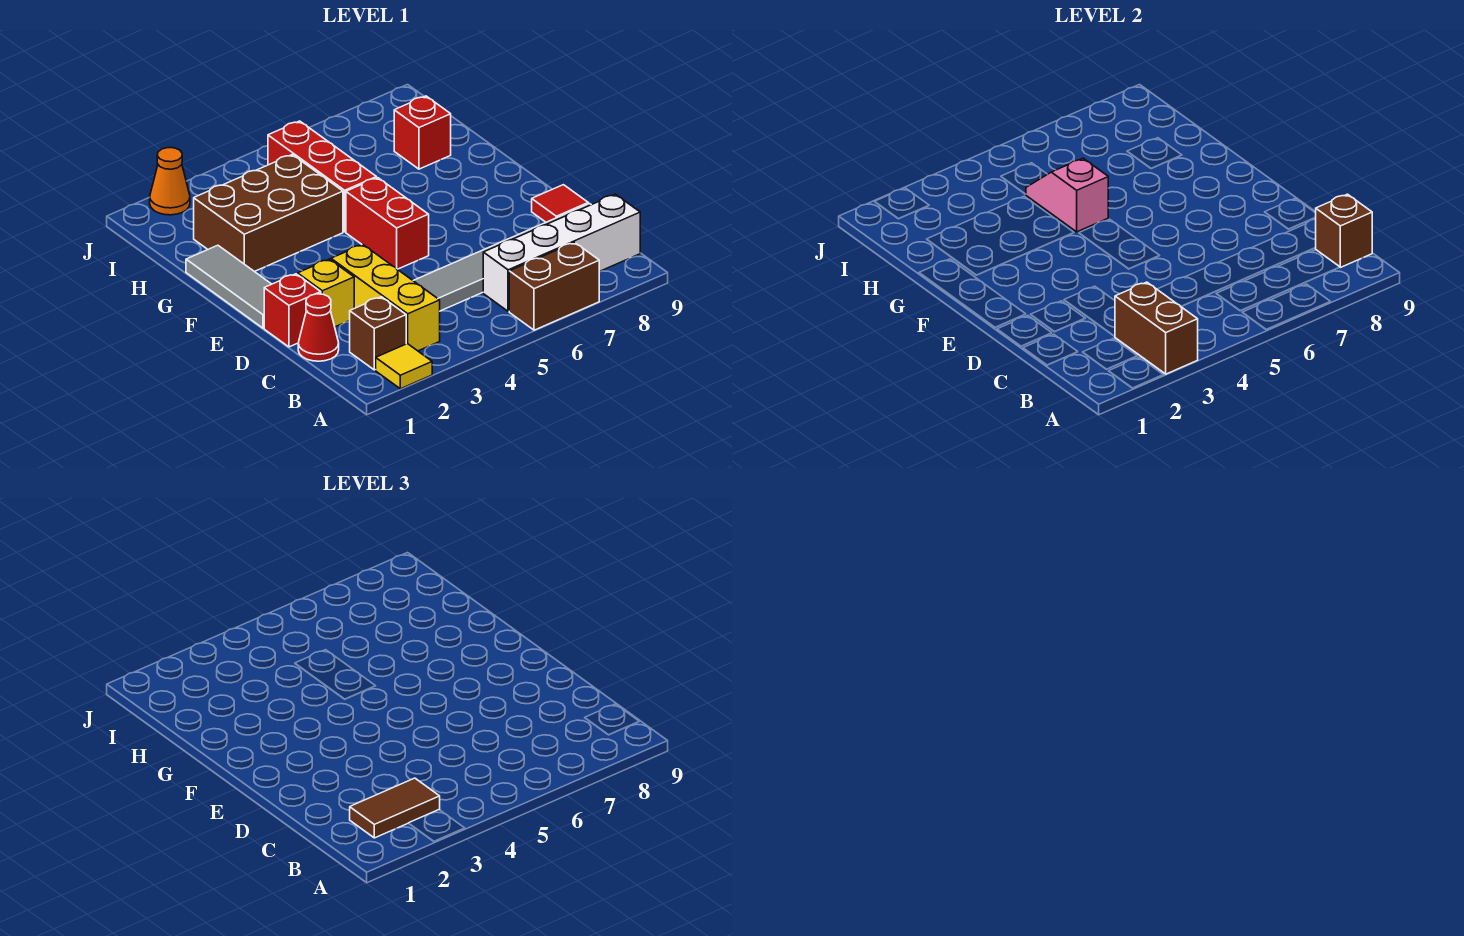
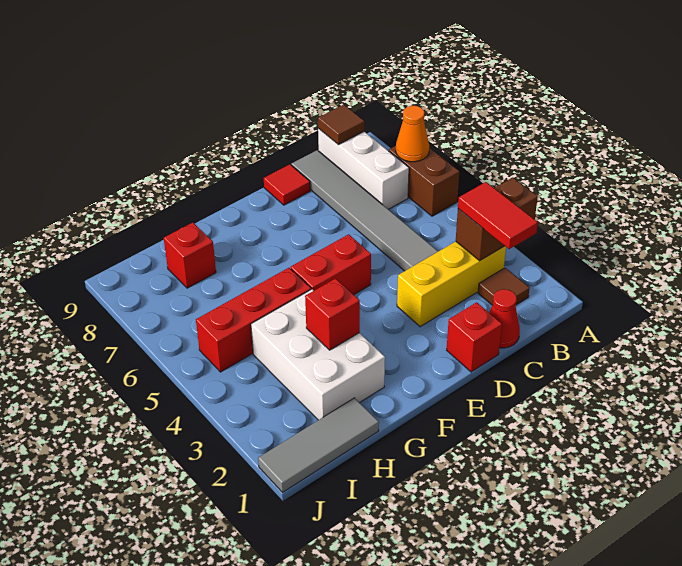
yellow 1x1 tile [376,344,432,389] -> none
brown 1x1 brick [350,297,406,370] -> brown 1x1 tile [478,268,529,305]
brown 1x2 tile [350,778,440,838] -> red 1x2 tile [458,182,538,249]
white 1x4 brick [483,194,640,311] -> white 1x3 brick [318,129,409,209]
brown 1x1 brick [1315,194,1372,267] -> brown 1x1 tile [318,105,364,145]
yellow 1x1 brick [298,259,354,327] -> none
grey 1x3 tile [186,245,271,328] -> grey 1x3 tile moved to [258,398,379,492]
brown 2x3 brick [194,155,343,272] -> white 2x3 brick [251,289,385,420]
none -> red 1x1 brick [305,279,360,350]
pink 1x2 slope [1026,158,1108,232] -> none
orange 1x1 cone [150,148,190,215] -> orange 1x1 cone moved to [396,106,429,162]

